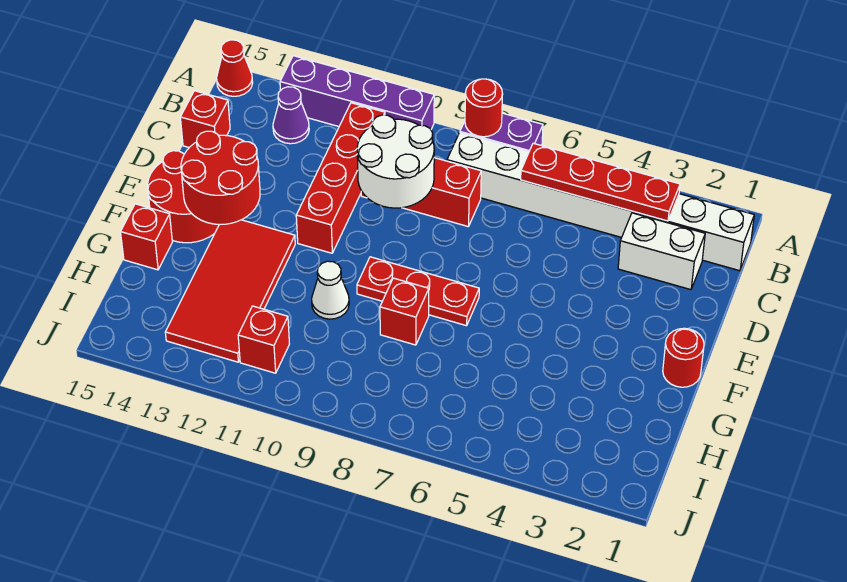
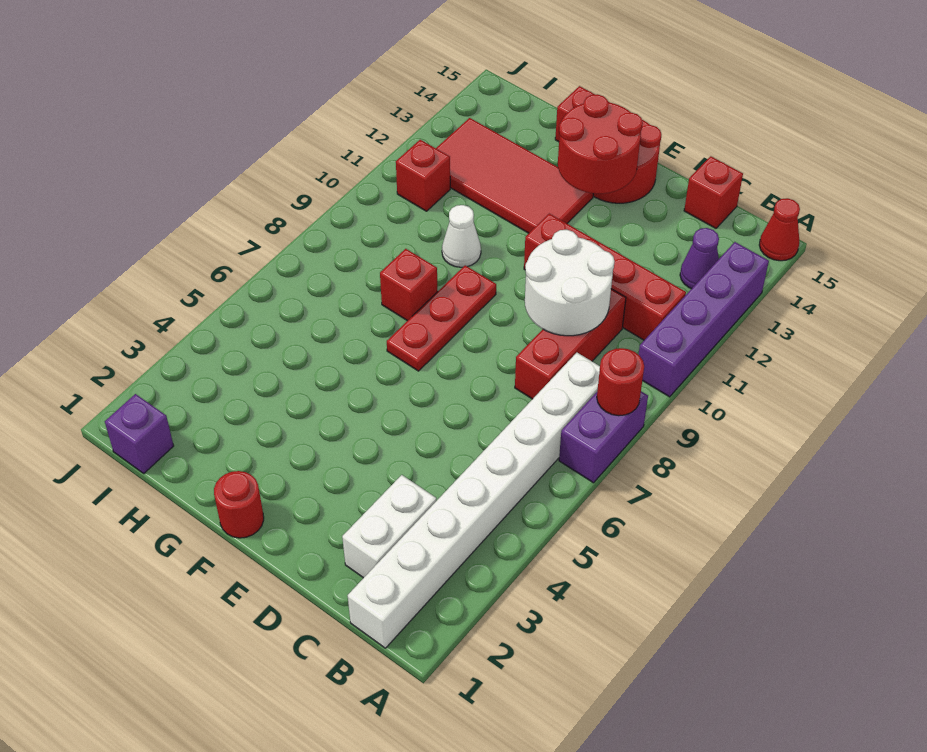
red 1x4 plate [521,143,680,221] -> none
none -> purple 1x1 brick [105,394,174,473]

